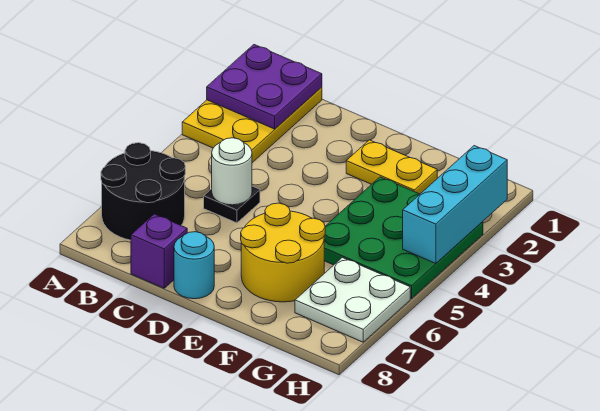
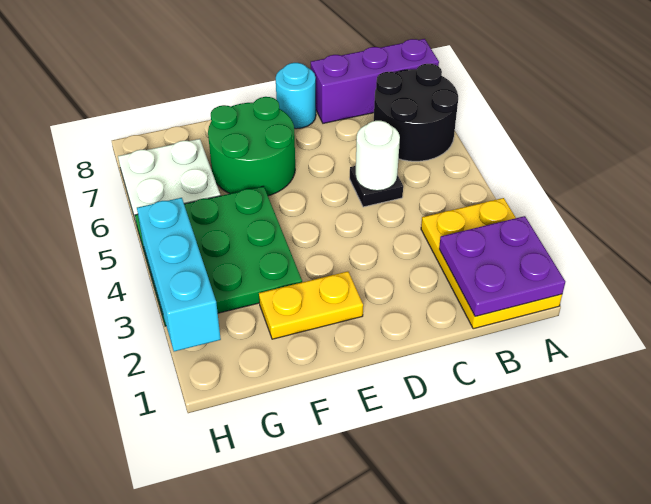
purple 1x1 brick [131,214,187,288] -> purple 1x3 brick [311,39,439,123]
yellow 2x2 round brick [241,203,325,302] -> green 2x2 round brick [208,97,295,196]

